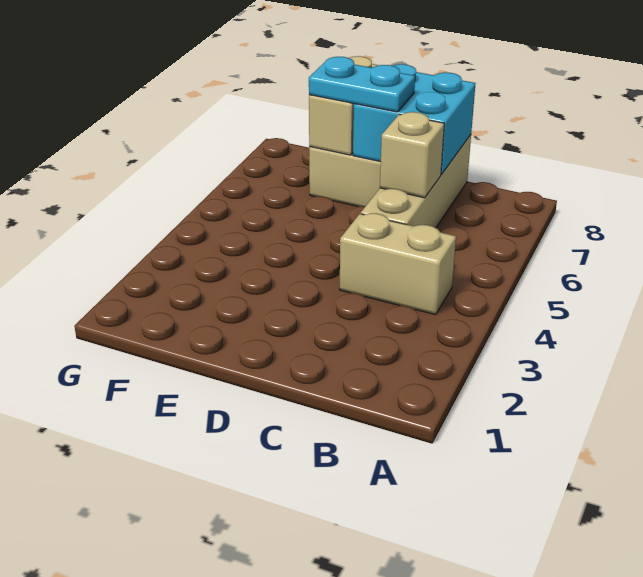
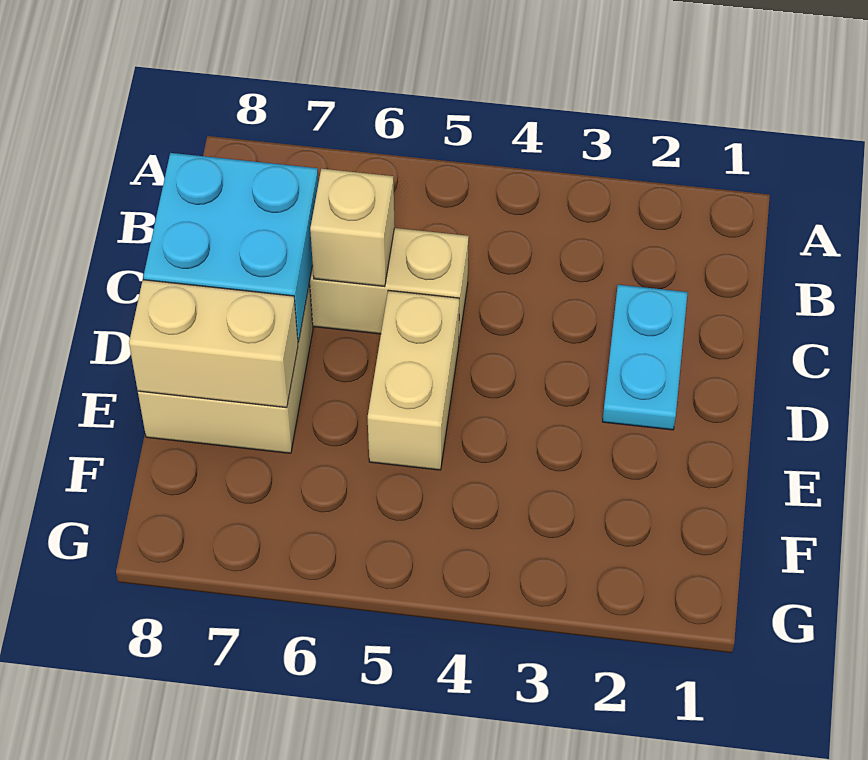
tan 1x2 brick [340,213,456,315] -> tan 1x2 brick moved to [368,291,459,470]
cyan 1x2 plate [309,57,415,112] -> cyan 1x2 plate moved to [603,285,688,430]

